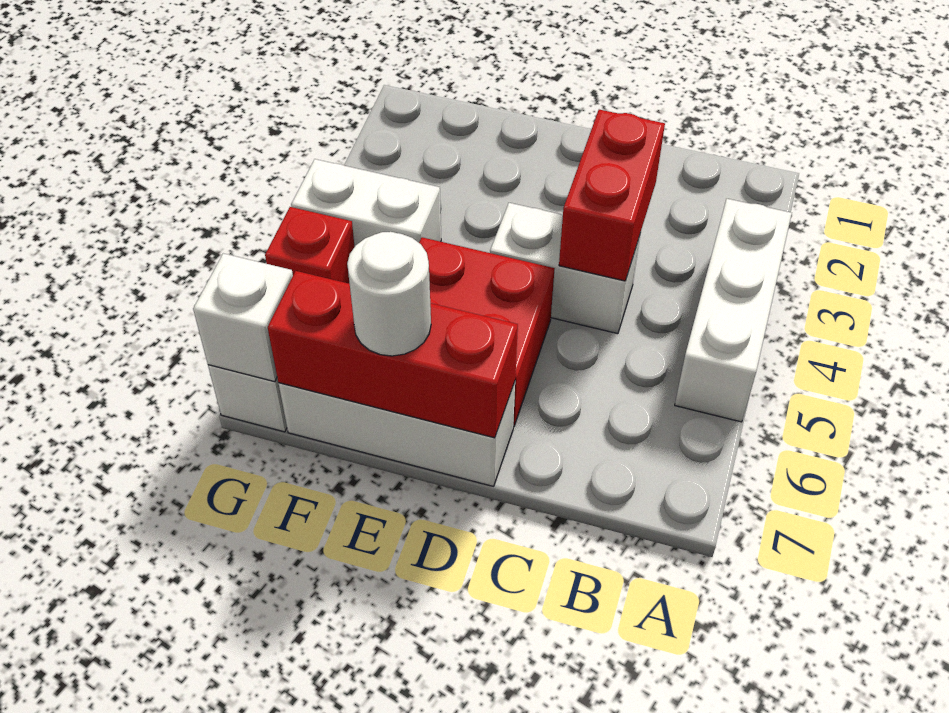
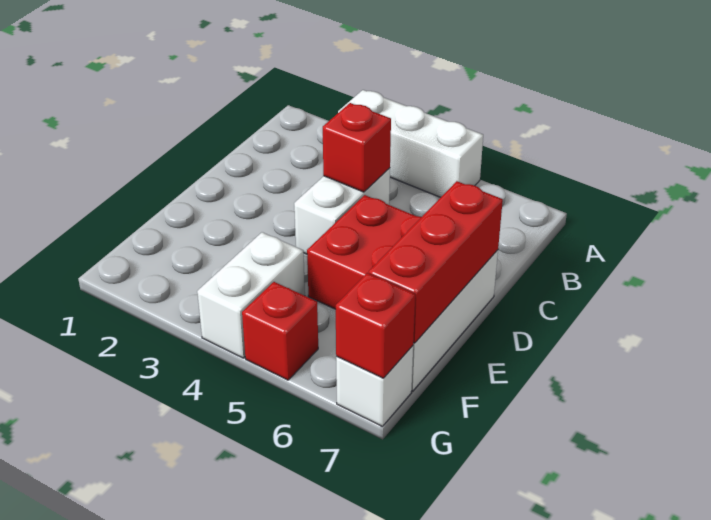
red 1x2 brick [559,110,665,281] -> red 1x1 brick [323,103,391,192]
white 1x1 round brick [347,232,431,356] -> none
white 1x1 brick [193,253,293,382] -> red 1x1 brick [336,273,415,378]

